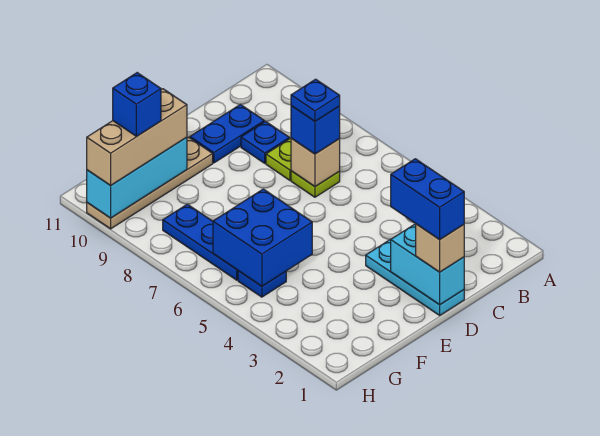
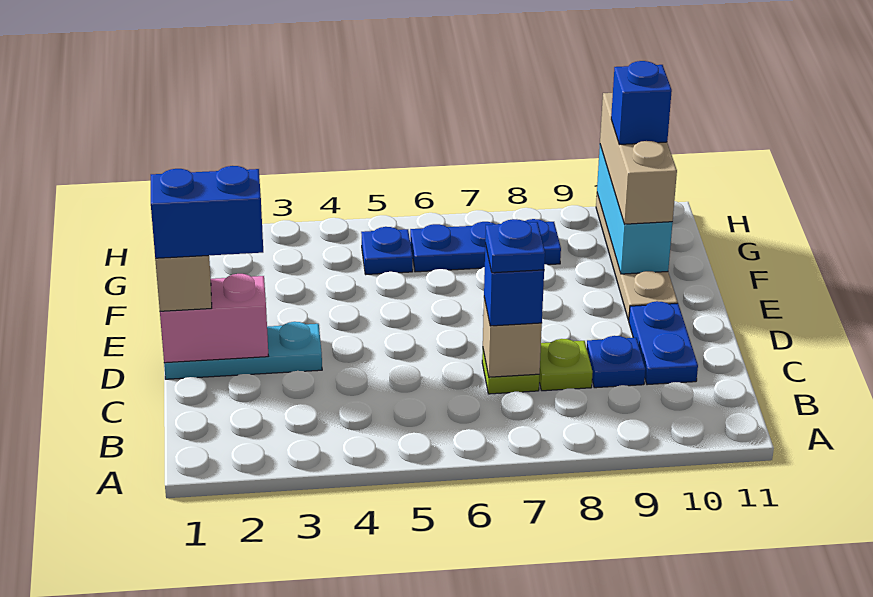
cyan 1x2 brick [391,224,464,305] -> pink 1x2 brick [160,274,268,363]
blue 2x2 brick [213,189,312,286] -> none

